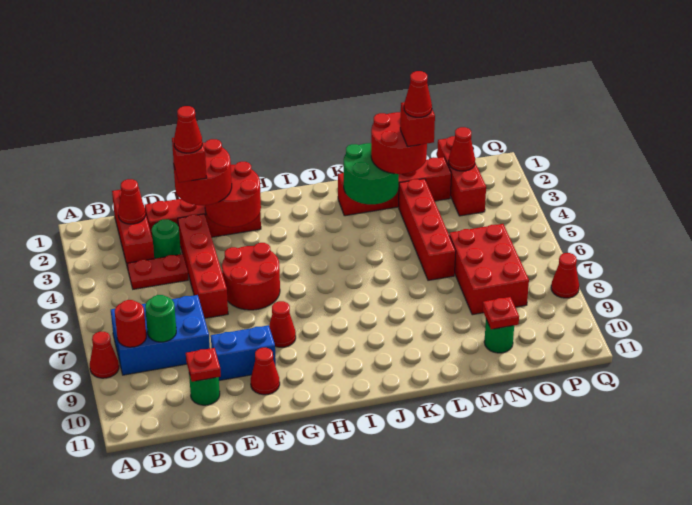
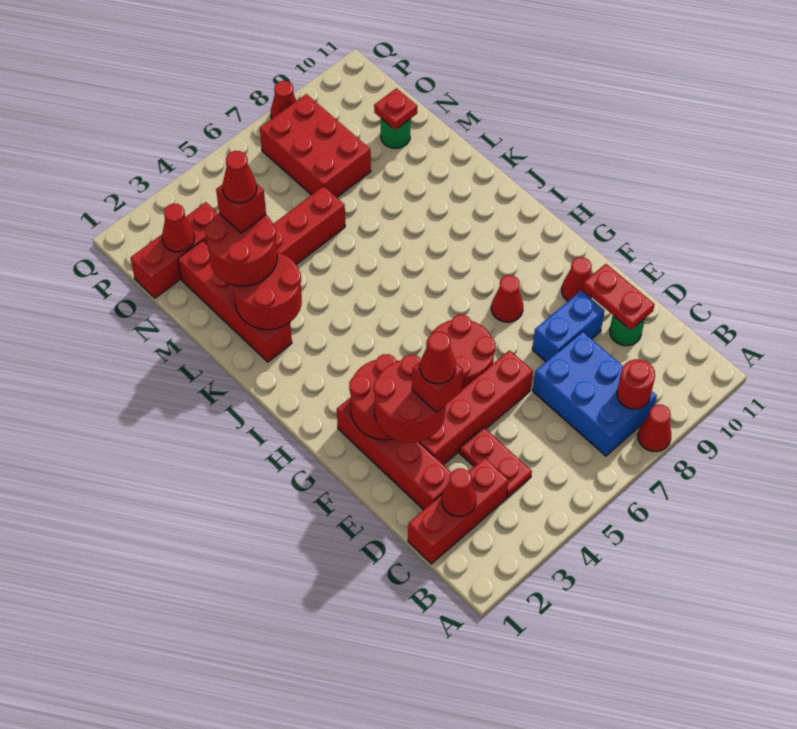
green 1x1 round brick [145,295,176,342] -> none
green 1x1 round brick [152,219,181,259] -> none
red 1x1 plate [186,348,221,382] -> red 1x2 plate [583,264,655,330]
blue 1x2 brick [211,325,276,380] -> blue 1x2 brick turned to [532,291,605,362]
green 2x2 round brick [344,143,399,204] -> red 2x2 round brick [233,252,302,329]
red 2x3 brick [449,224,529,315] -> red 2x3 brick turned to [260,94,371,197]

